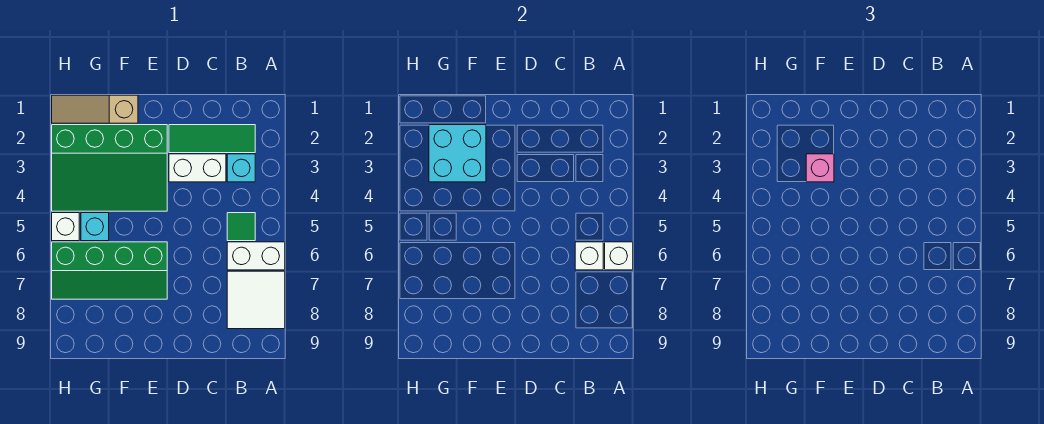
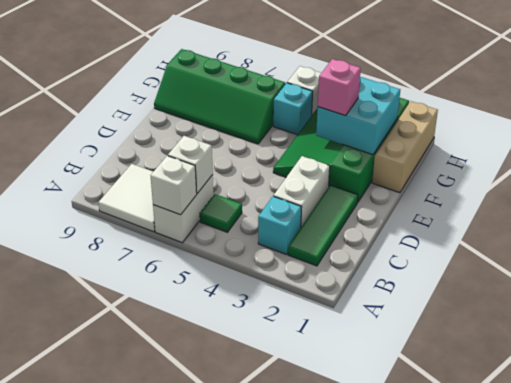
green 2x4 slope [52,242,167,299] -> green 2x4 slope turned to [154,49,285,144]
tan 1x3 slope [52,95,138,123] -> tan 1x3 brick [372,101,438,193]

